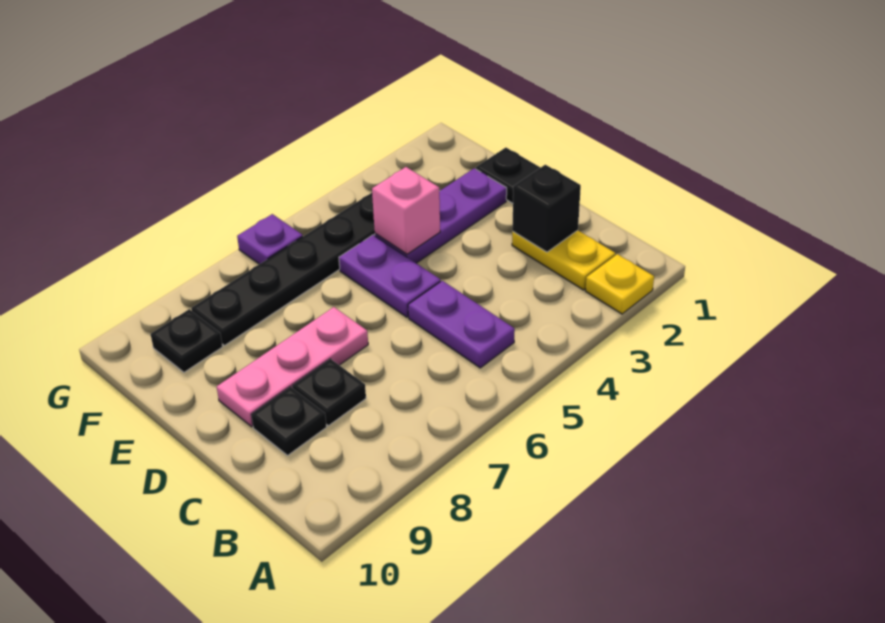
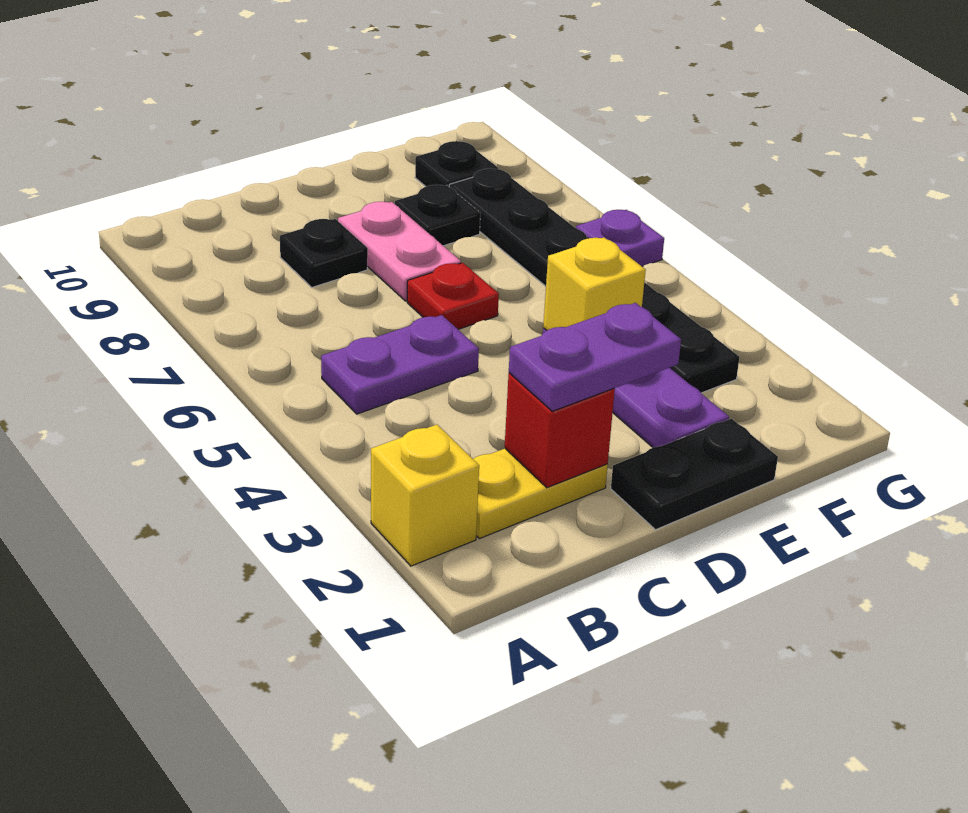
yellow 1x1 plate [585,254,654,314] -> yellow 1x1 brick [371,425,479,566]
black 1x1 brick [512,165,581,252] -> red 1x1 brick [505,373,615,488]
black 1x1 plate [251,387,327,455] -> black 1x1 plate moved to [395,185,480,246]
purple 1x2 plate [339,235,441,317] -> purple 1x2 plate moved to [509,303,681,411]
none -> red 1x1 plate [407,263,499,329]
pink 1x3 plate [217,307,368,427] -> pink 1x2 plate [338,202,461,301]
pink 1x1 brick [372,167,440,254] -> yellow 1x1 brick [543,237,646,330]

